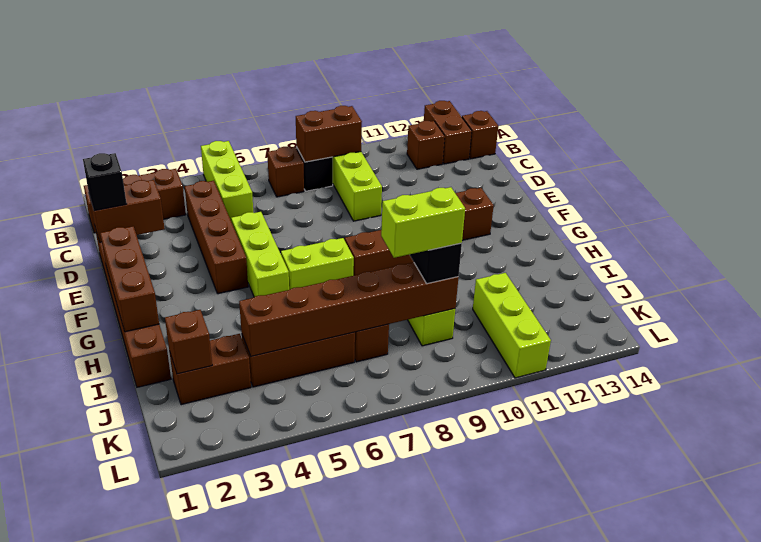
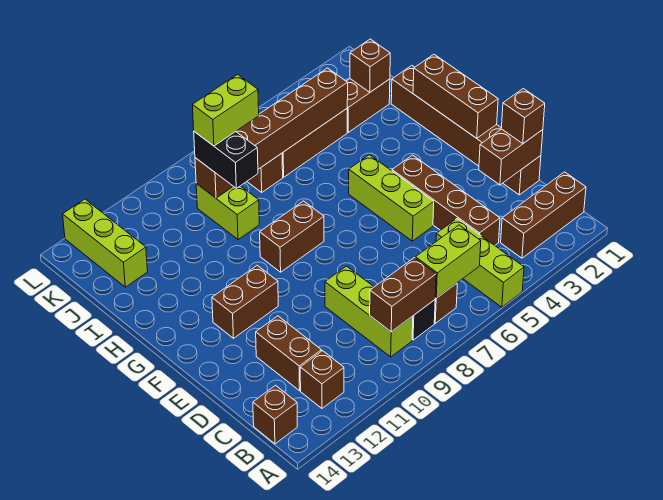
brown 1x2 brick [424,101,472,164] -> brown 1x2 brick moved to [256,316,321,391]
black 1x1 brick [83,153,127,211] -> brown 1x1 brick [501,89,545,144]
lime 1x2 brick [281,238,354,289] -> lime 1x2 brick moved to [416,225,481,298]
lime 1x3 brick [473,273,551,378] -> lime 1x3 brick moved to [63,199,148,287]

